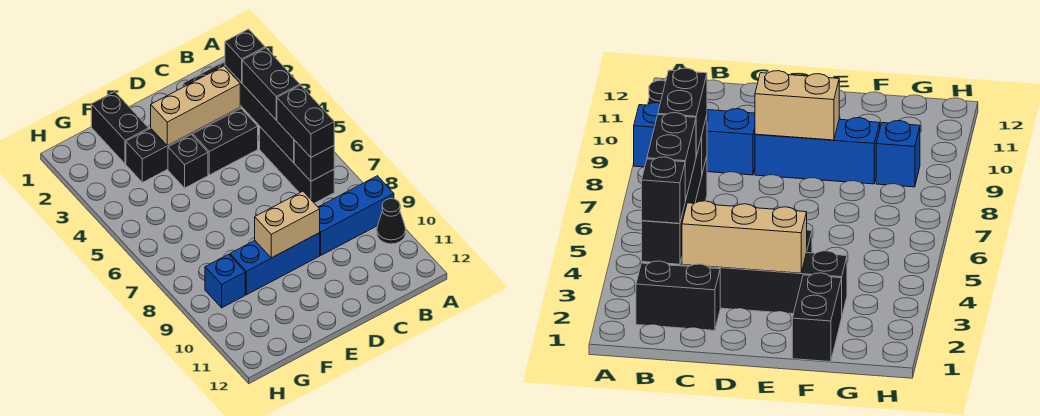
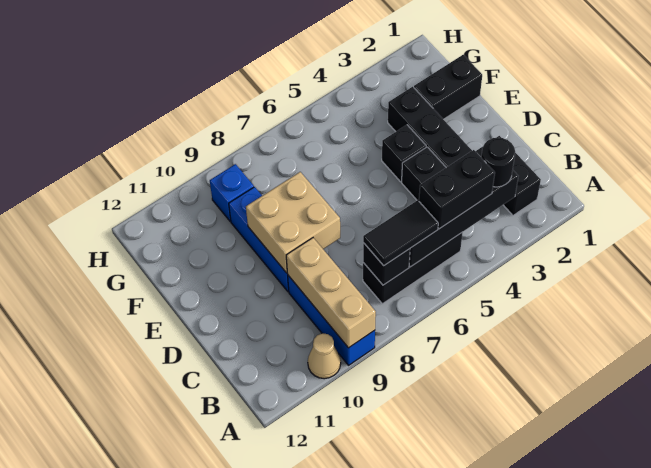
black 1x1 cone [377,199,406,244] -> tan 1x1 cone [308,333,341,379]
black 1x1 brick [225,29,265,83] -> black 1x1 round brick [481,137,515,187]
black 1x2 brick [277,85,334,157] -> black 1x2 tile [363,200,438,266]
tan 1x3 brick [151,66,240,146] -> tan 1x3 brick moved to [286,238,376,348]
tan 1x2 brick [255,191,320,258] -> tan 2x2 brick [246,172,340,273]

